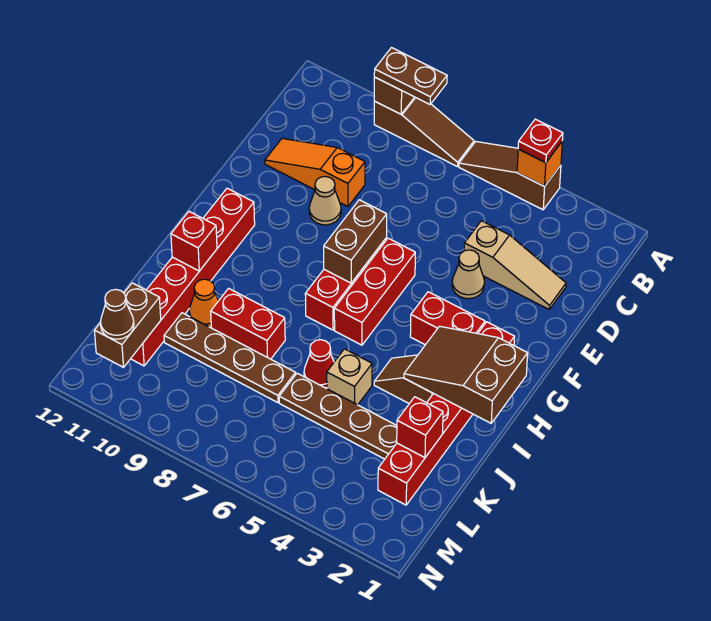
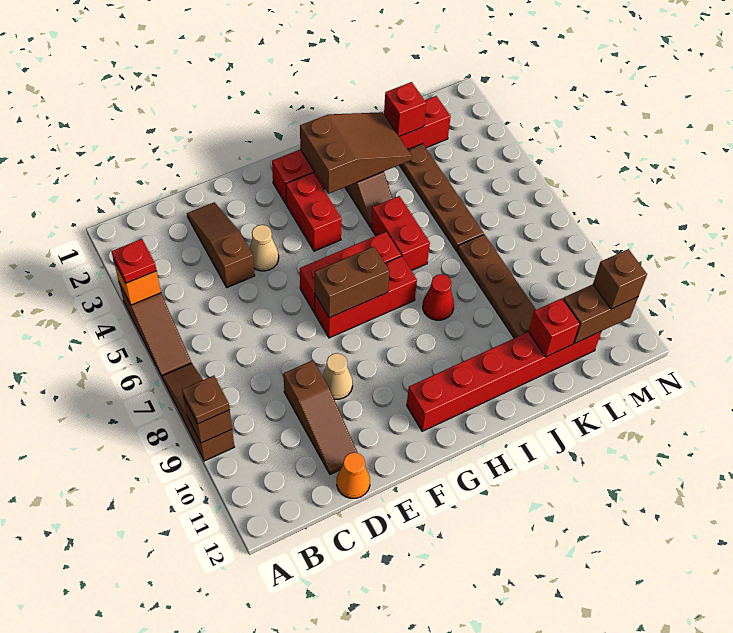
brown 1x2 plate [374,48,447,104] -> brown 1x1 plate [182,376,230,424]
tan 1x3 slope [464,221,566,309] -> brown 1x3 slope [187,202,255,287]
orange 1x3 slope [265,138,365,207] -> brown 1x3 slope [283,360,358,475]
brown 2x3 slope [404,326,528,423] -> brown 2x3 slope turned to [300,112,412,194]
red 1x1 brick [171,212,217,271] -> red 1x1 brick moved to [529,298,580,357]
tan 1x1 brick [327,349,372,405] -> none
red 1x1 cone [304,340,334,388] -> red 1x1 cone moved to [423,274,454,320]
red 1x2 brick [211,288,285,359] -> red 1x2 brick moved to [371,196,430,271]
orange 1x1 cone [189,279,218,327] -> orange 1x1 cone moved to [337,453,370,498]
brown 1x1 cone [101,289,134,339] -> brown 1x1 brick [593,249,647,309]

